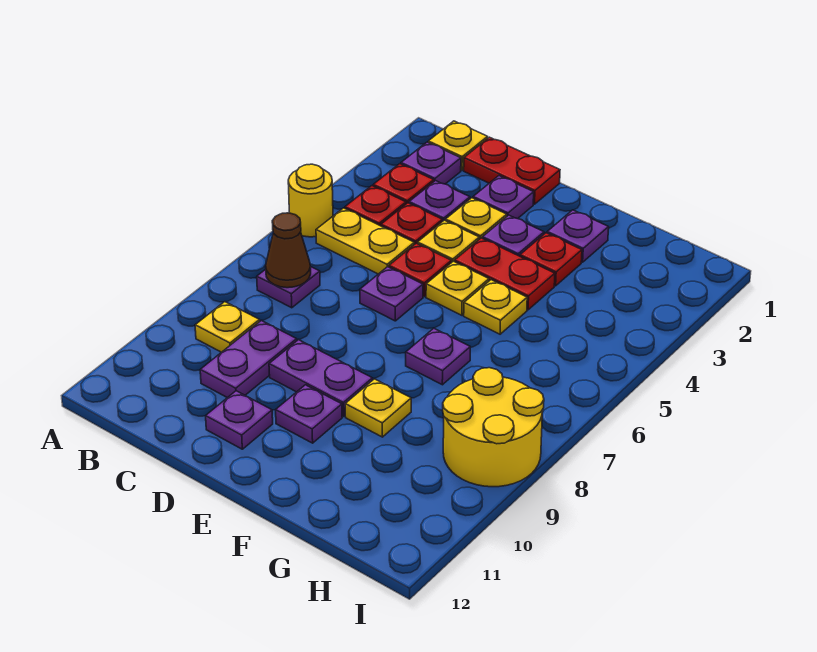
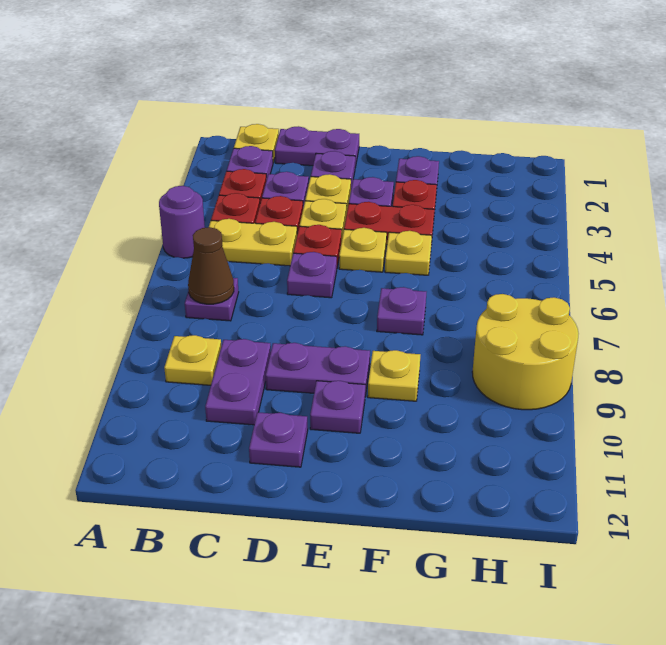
yellow 1x1 round brick [288,164,333,237] -> purple 1x1 round brick [159,186,205,258]
red 1x2 plate [464,137,560,204] -> purple 1x2 plate [275,126,359,167]

